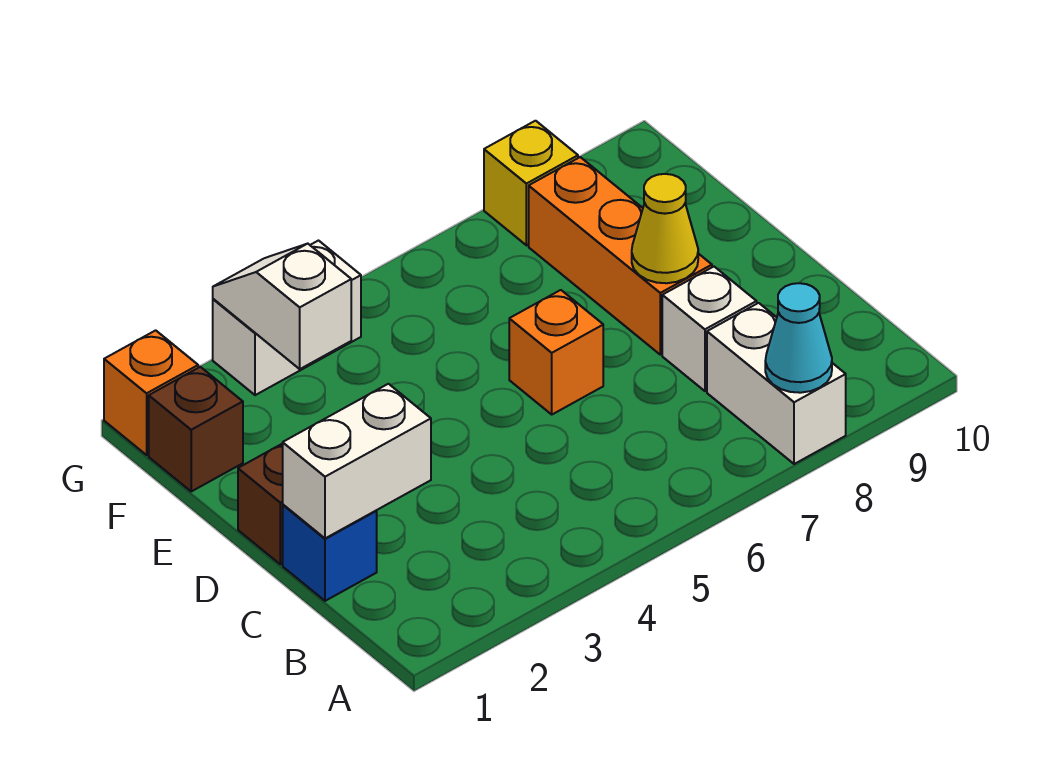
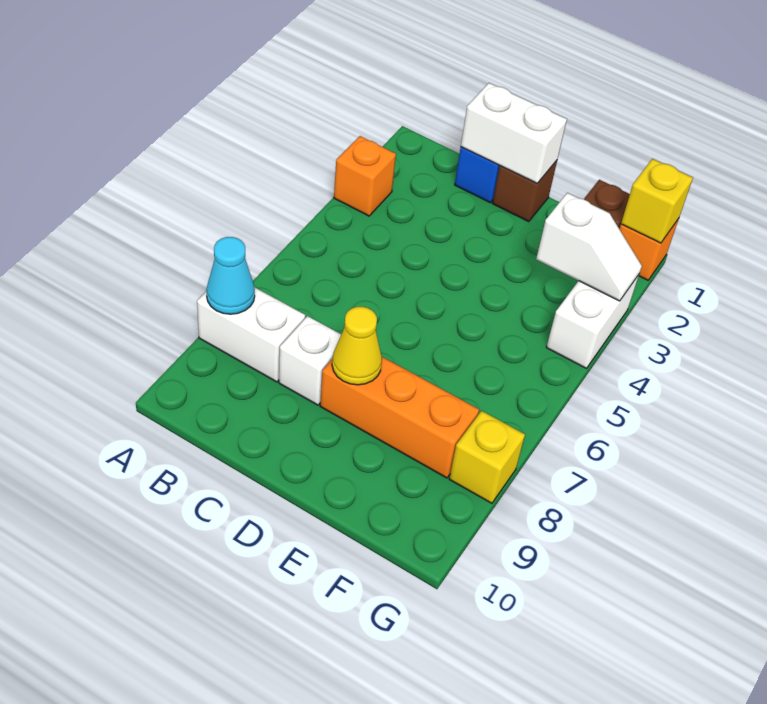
white 1x2 brick [283,384,431,538] -> white 1x2 brick turned to [461,83,567,183]
orange 1x1 brick [509,290,603,414] -> orange 1x1 brick moved to [334,136,396,216]
none -> yellow 1x1 brick [621,159,693,243]

